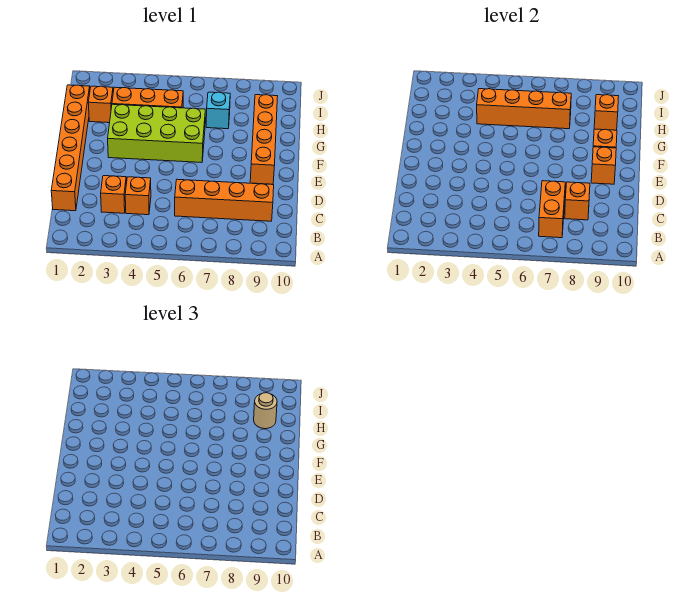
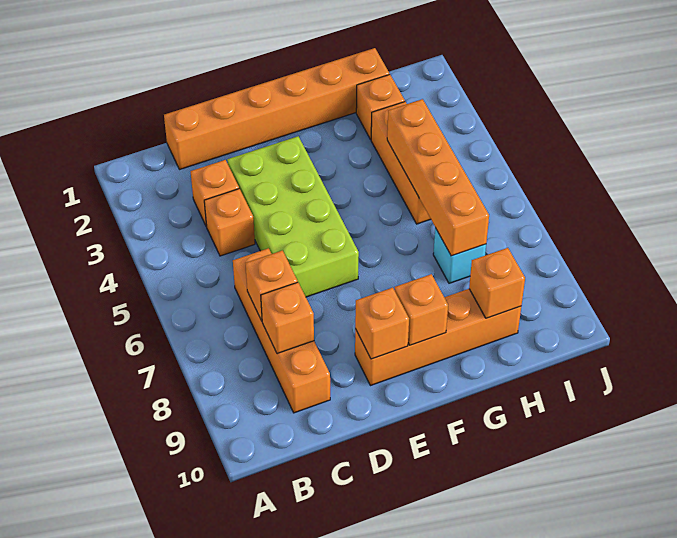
orange 1x2 brick [539,181,565,238] -> orange 1x1 brick [246,250,298,321]
lime 2x4 brick [108,104,205,163] -> lime 2x4 brick moved to [227,136,359,297]
tan 1x1 round brick [254,393,277,429] -> none

